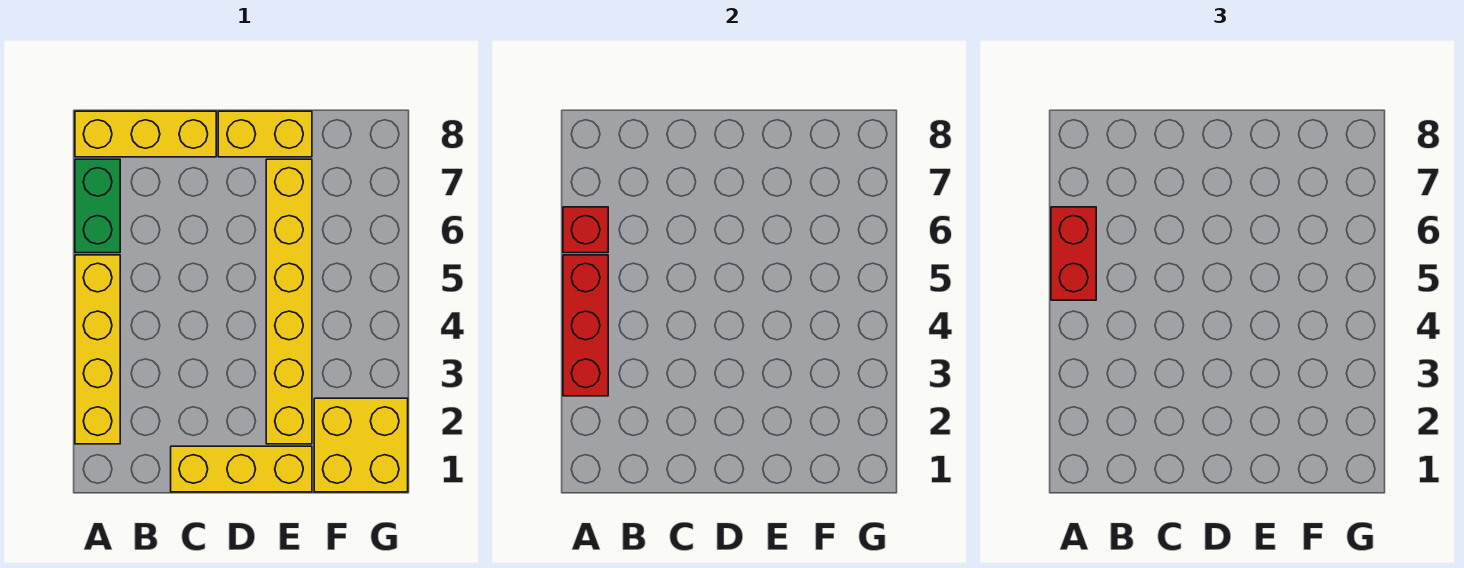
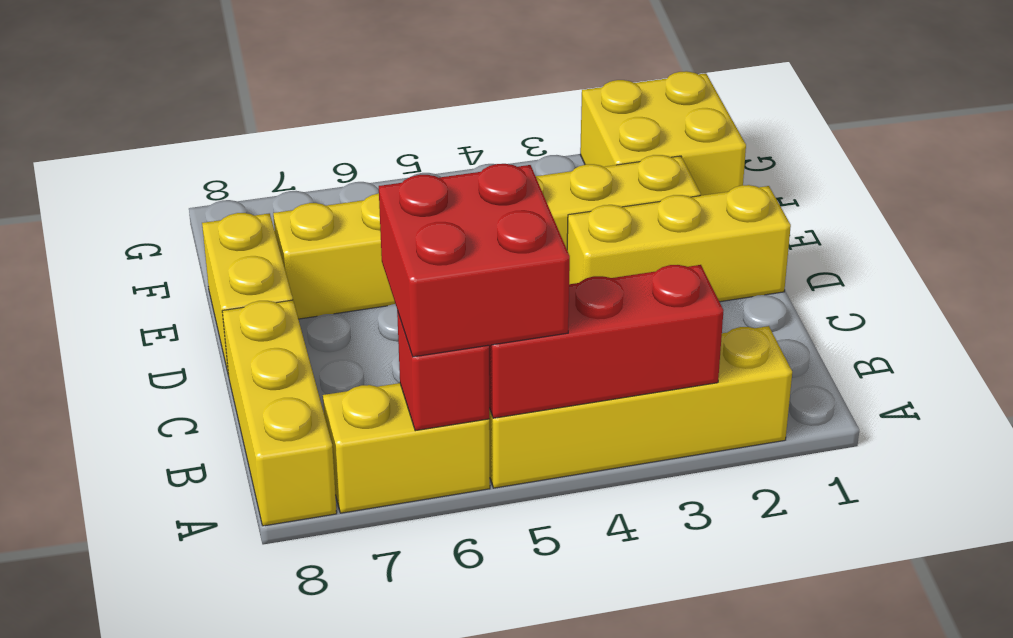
red 1x2 brick [1051,207,1096,300] -> red 2x2 brick [379,164,570,357]
green 1x2 brick [75,159,120,253] -> yellow 1x2 brick [323,383,490,513]
yellow 1x3 brick [171,446,312,492] -> yellow 1x3 brick turned to [567,185,791,302]

